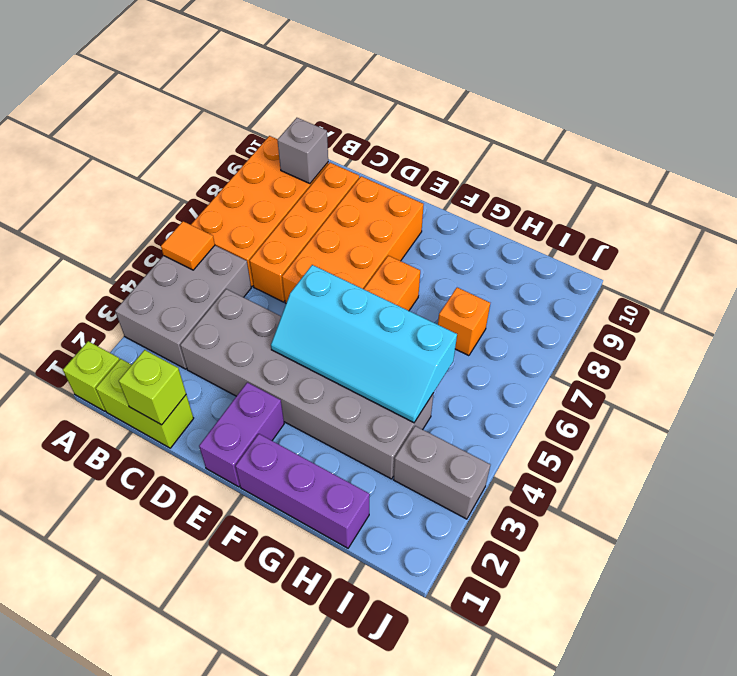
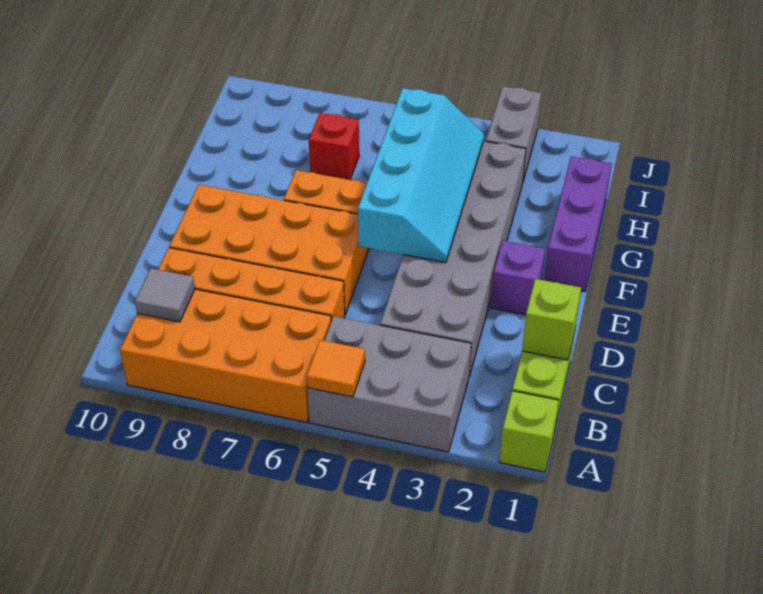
grey 1x1 brick [277,118,328,184] -> grey 1x1 tile [135,268,195,322]
purple 1x2 brick [199,382,284,487] -> purple 1x1 brick [491,241,545,315]
orange 1x1 brick [438,288,490,356] -> red 1x1 brick [309,113,359,180]

